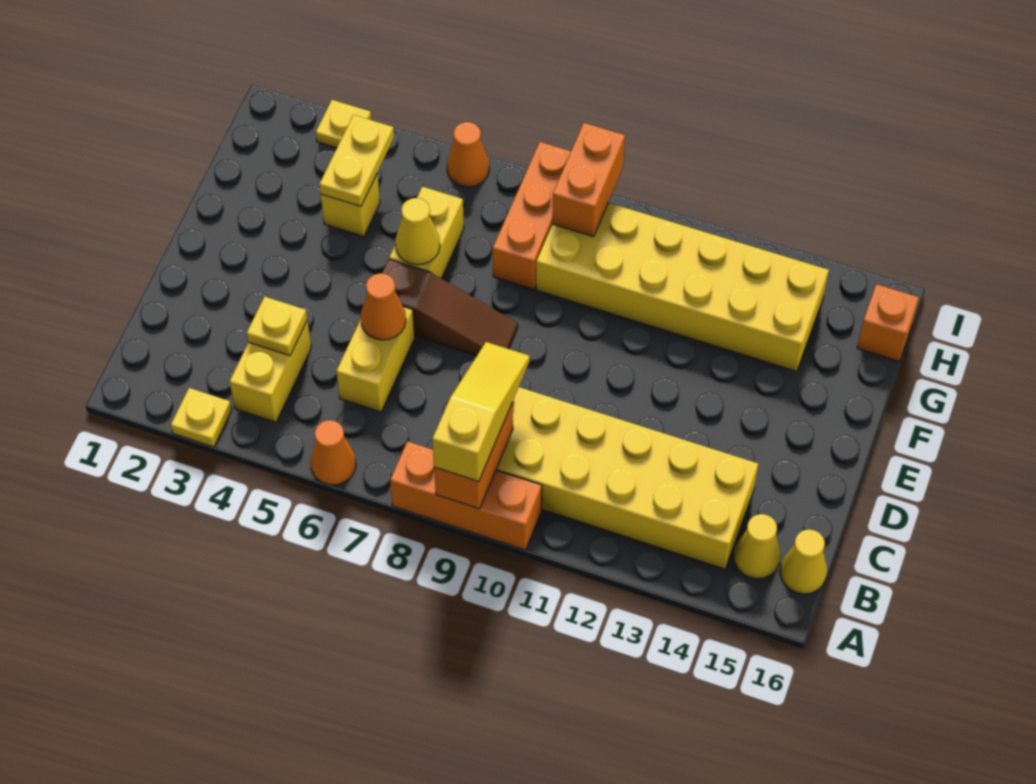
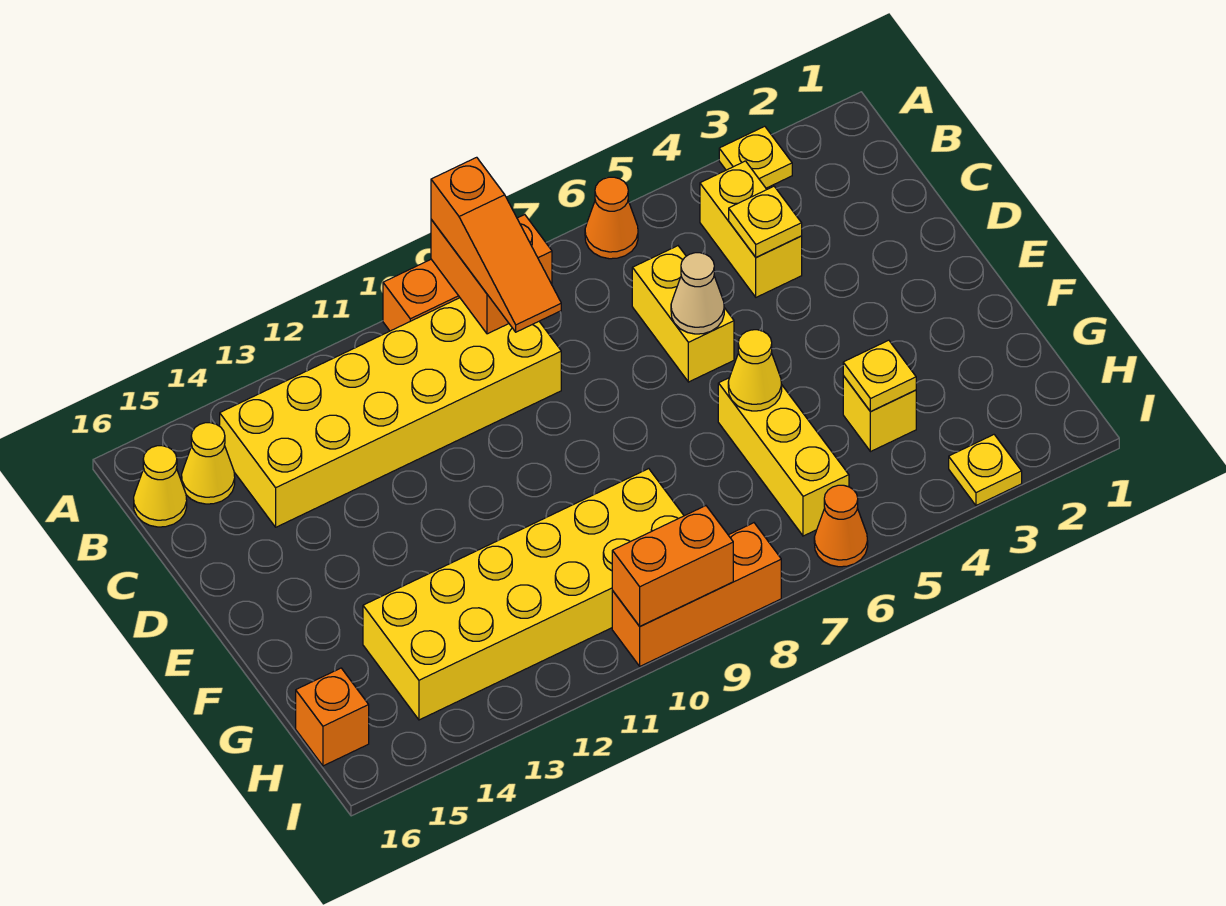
yellow 1x3 slope [432,342,530,481] -> orange 1x3 slope [431,157,561,332]
orange 1x1 cone [361,273,406,340] -> tan 1x1 cone [671,253,724,334]
brown 1x3 slope [382,259,518,356] -> none
yellow 1x2 brick [389,187,464,279] -> yellow 1x3 brick [718,378,849,536]
yellow 1x2 plate [319,115,394,206] -> yellow 1x1 plate [843,340,916,411]
orange 1x3 brick [493,142,571,290] -> orange 1x3 brick turned to [612,523,781,666]
orange 1x2 brick [552,123,625,237] -> orange 1x2 brick turned to [612,506,733,626]

